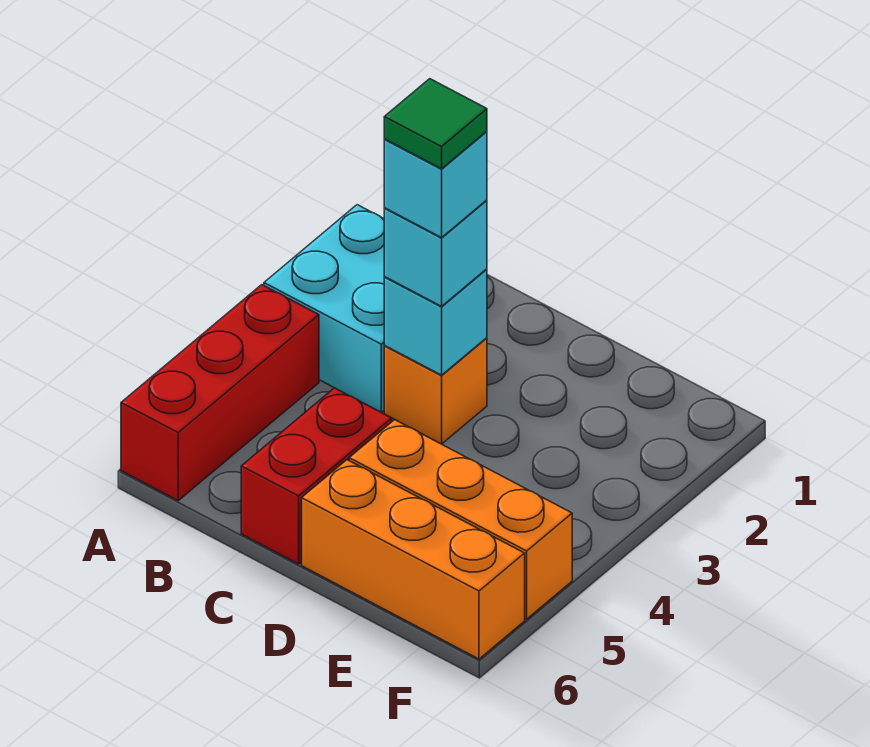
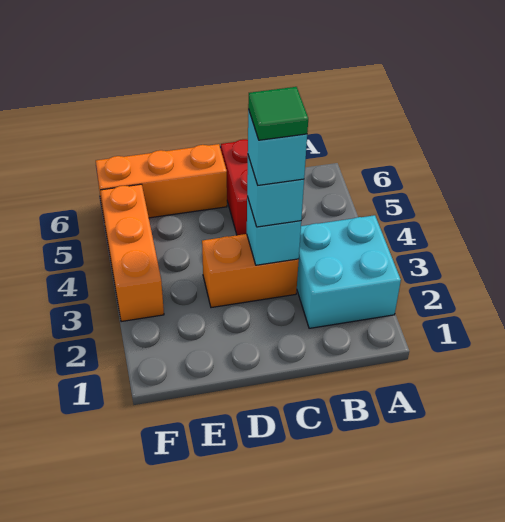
red 1x3 brick [121,285,319,500] -> none
orange 1x1 brick [384,338,487,444] -> orange 1x2 brick [202,234,299,308]
orange 1x3 brick [349,420,572,619] -> orange 1x3 brick turned to [100,184,164,322]

